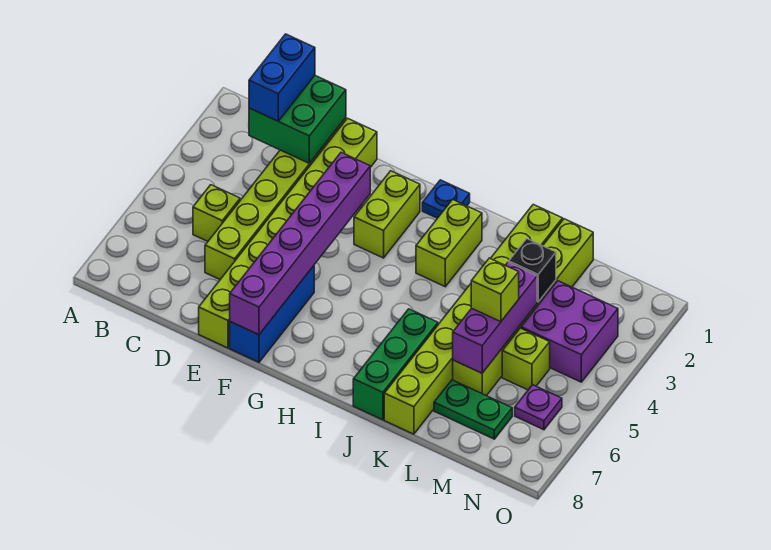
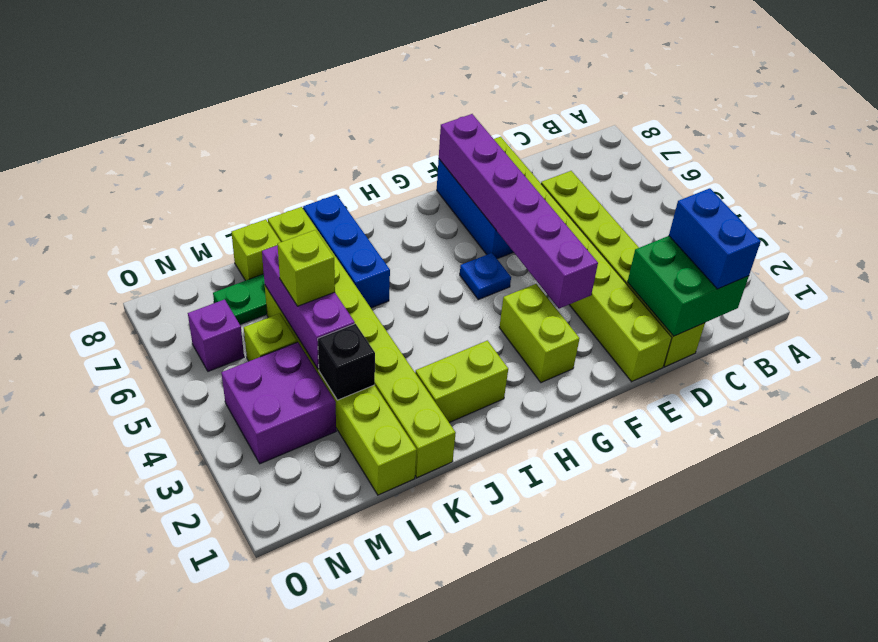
lime 1x1 brick [193,185,240,241] -> lime 1x1 brick moved to [231,219,281,281]
blue 1x1 plate [422,180,470,218] -> blue 1x1 plate moved to [460,253,511,300]
lime 1x2 brick [416,199,482,287] -> lime 1x2 brick turned to [415,341,508,423]
green 1x3 brick [353,309,438,420] -> blue 1x3 brick [303,195,390,308]
purple 1x1 plate [515,385,562,430] -> purple 1x1 brick [188,300,244,371]

